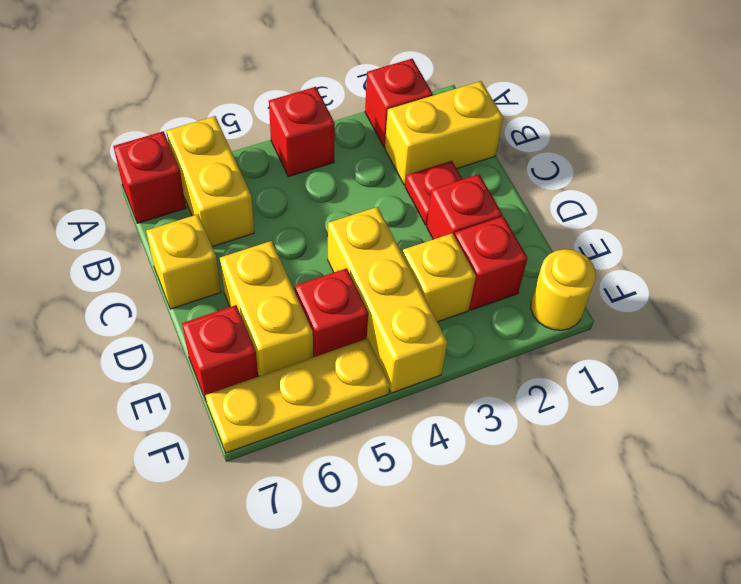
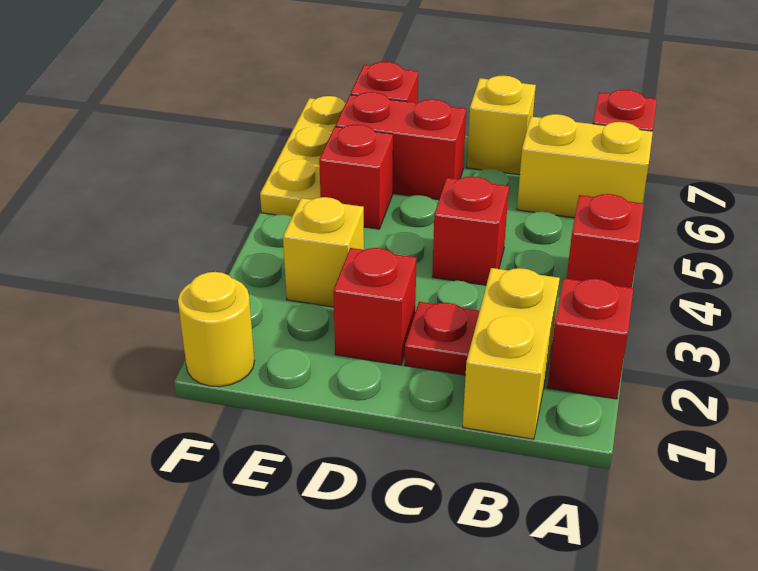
yellow 1x3 brick [328,207,447,393] -> none
yellow 1x2 brick [220,241,313,376] -> red 1x2 brick [335,92,466,200]
red 1x1 brick [454,216,528,310] -> red 1x1 brick moved to [432,176,509,285]

